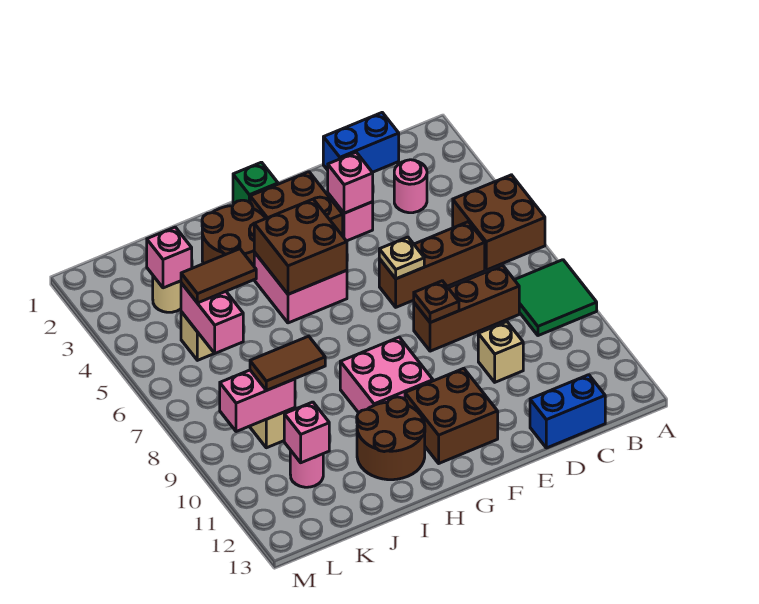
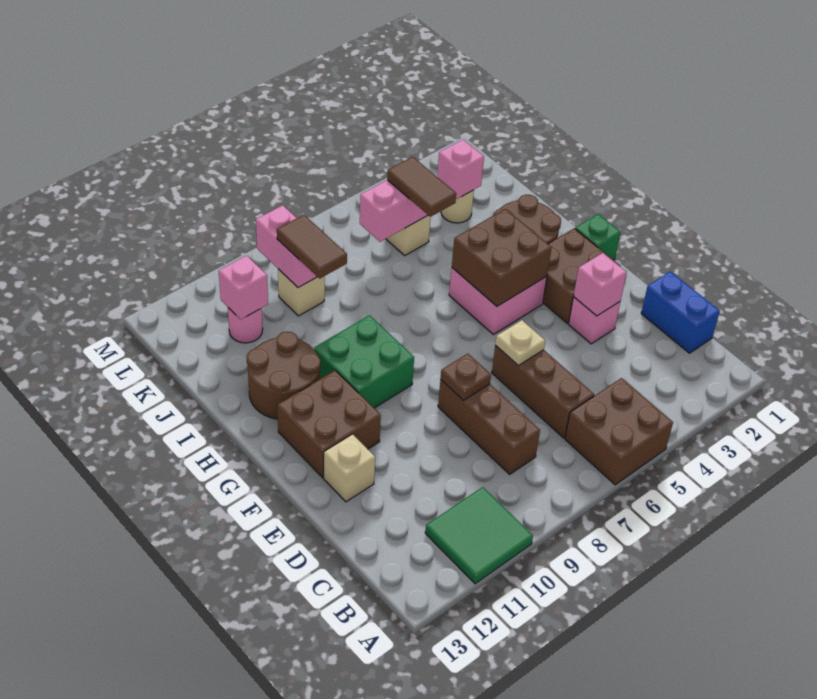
green 2x2 tile [515,260,597,336] -> green 2x2 tile moved to [425,487,533,584]
pink 1x1 round brick [394,160,427,213] -> none
blue 1x2 brick [530,375,605,448] -> none
tan 1x1 brick [478,322,523,382] -> tan 1x1 brick moved to [324,434,375,502]
pink 2x2 brick [340,337,433,413] -> green 2x2 brick [314,315,414,408]

